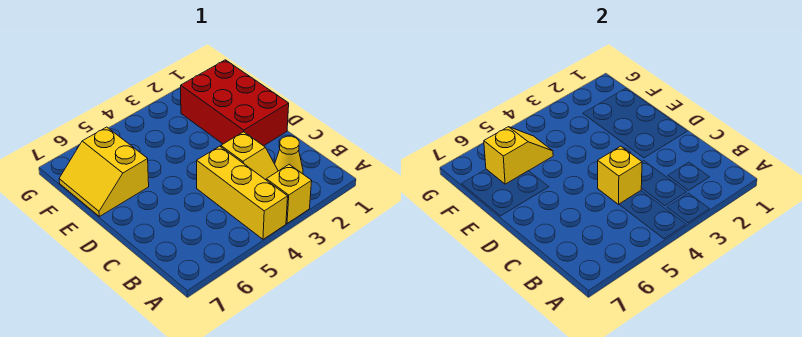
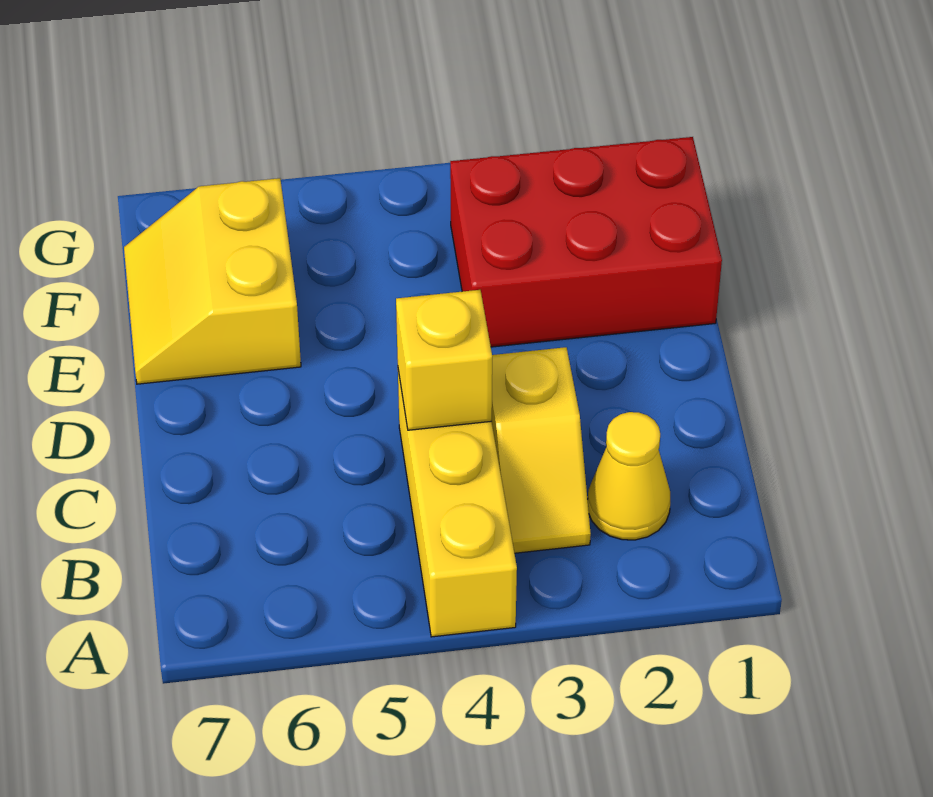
yellow 1x1 brick [266,165,312,223] -> none
red 2x3 brick [181,60,289,146] -> red 2x3 brick turned to [450,137,722,347]
yellow 1x2 slope [484,127,553,184] -> none

